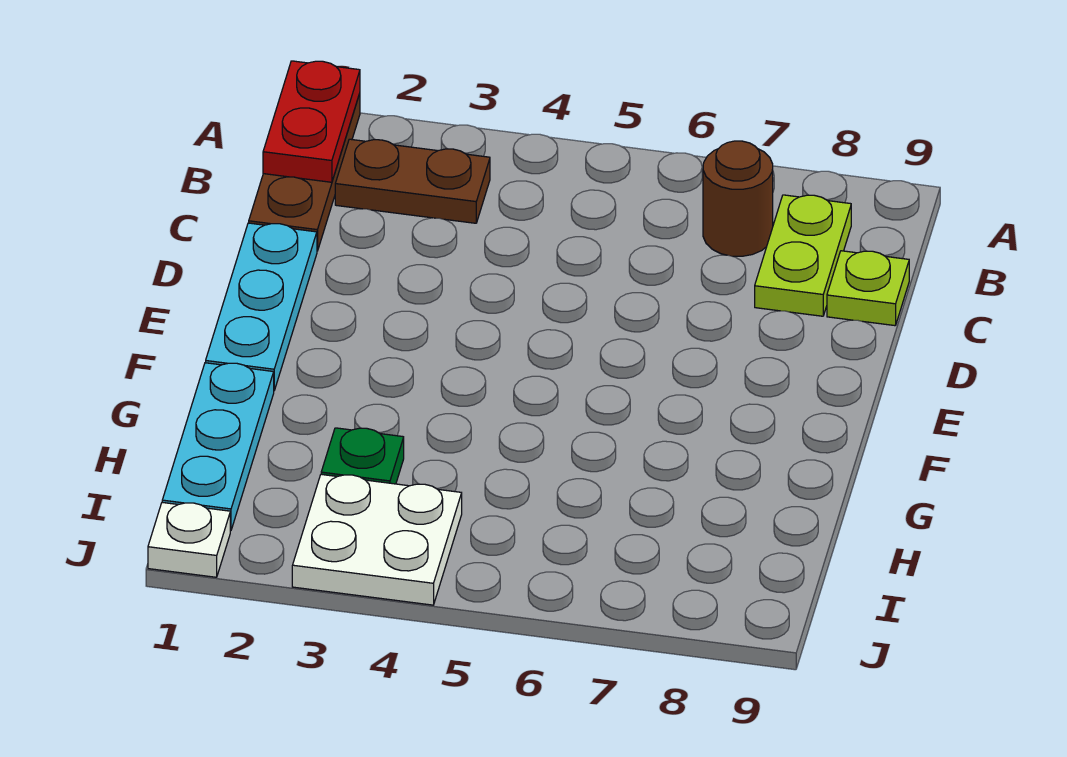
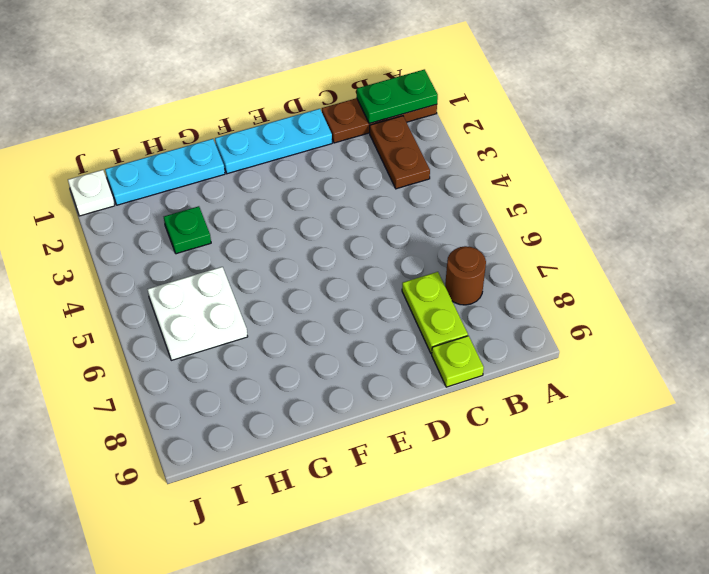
red 1x2 plate [263,61,360,182] -> green 1x2 plate [357,69,438,124]
lime 1x2 plate [755,195,851,316] -> lime 1x2 plate turned to [402,272,468,354]
white 2x2 plate [292,474,462,605] -> white 2x2 plate moved to [147,267,248,360]

